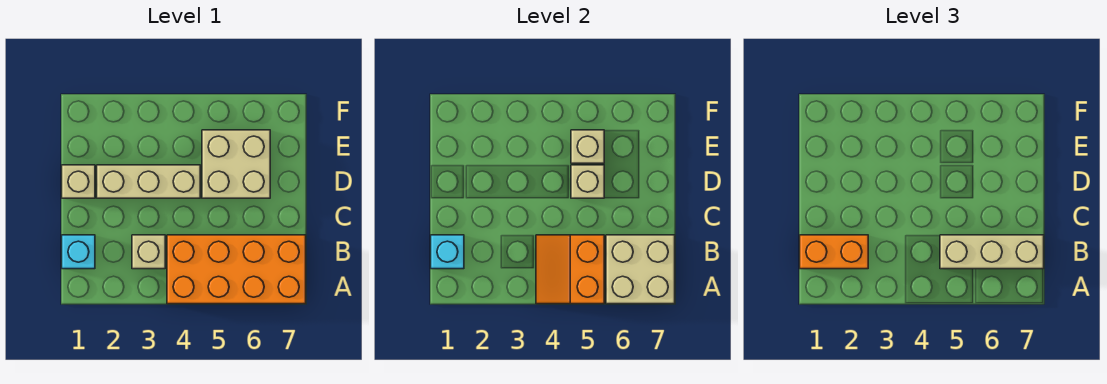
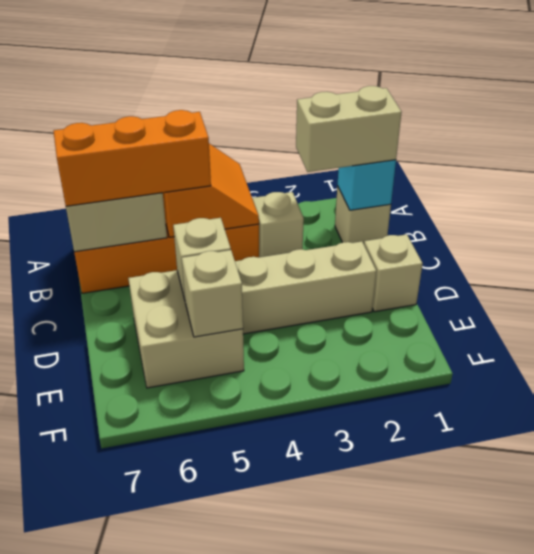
cyan 1x1 brick [62,235,95,269] -> tan 1x1 brick [335,186,391,244]
orange 1x2 brick [800,235,868,269] -> tan 1x2 brick [296,86,402,172]
tan 1x3 brick [940,235,1044,269] -> orange 1x3 brick [54,110,211,206]

